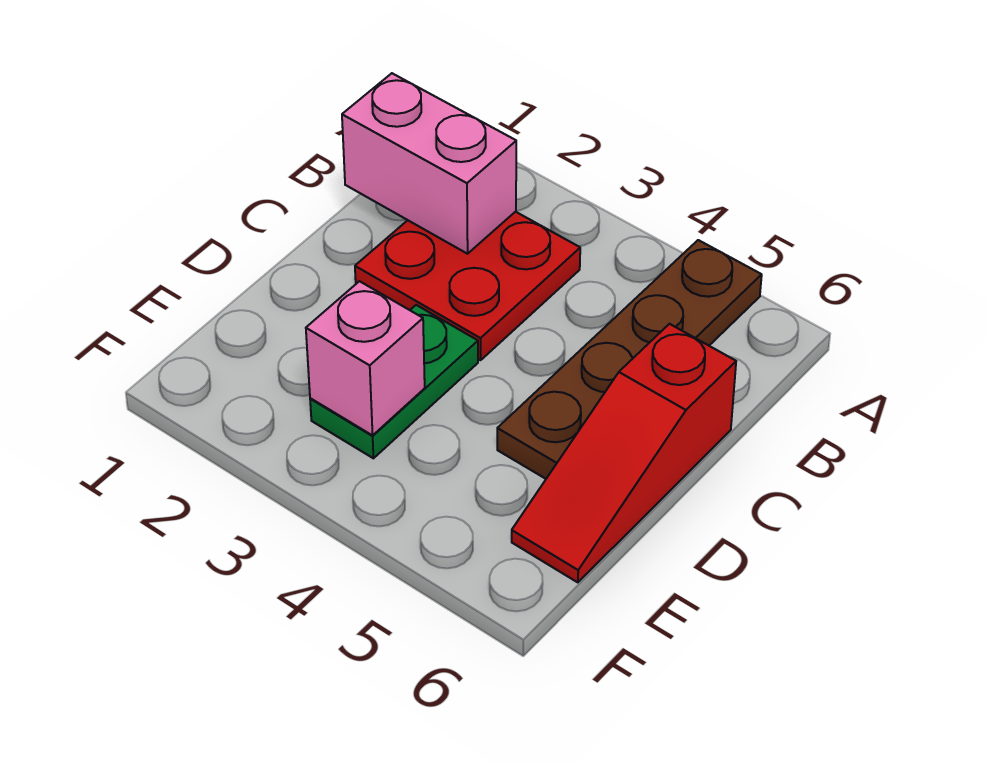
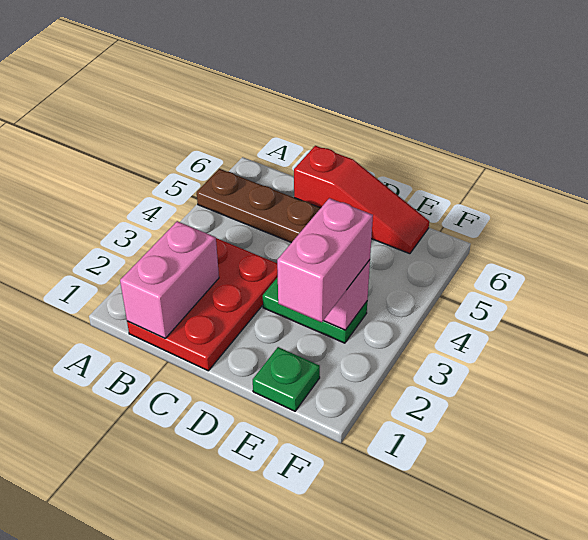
red 2x2 plate [355,212,580,360] -> red 2x3 plate [127,238,278,371]
none -> green 1x1 plate [253,347,320,411]
none -> pink 1x2 brick [277,198,373,322]

